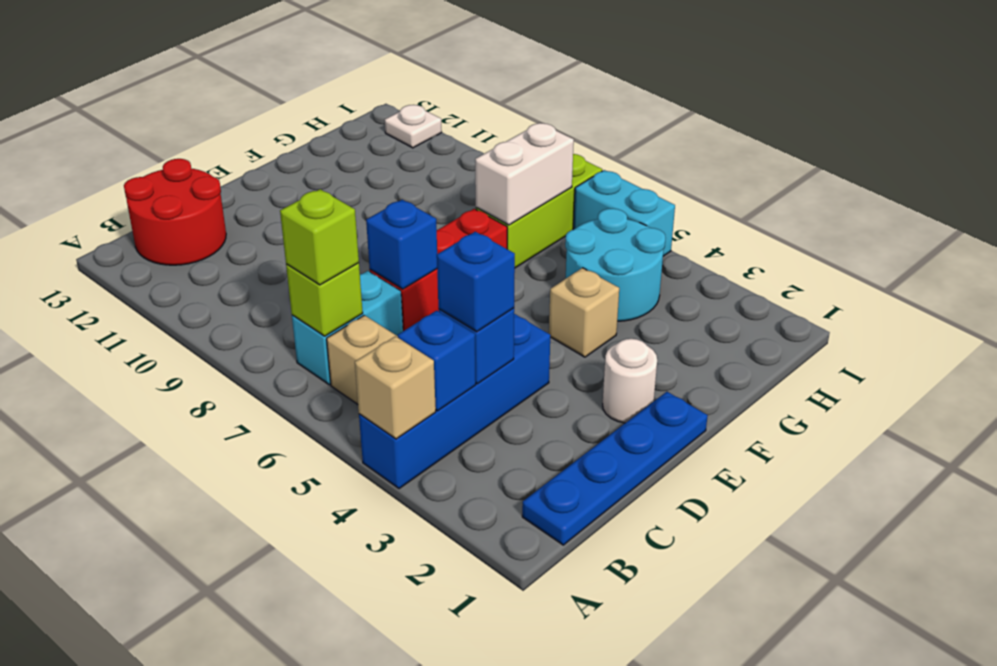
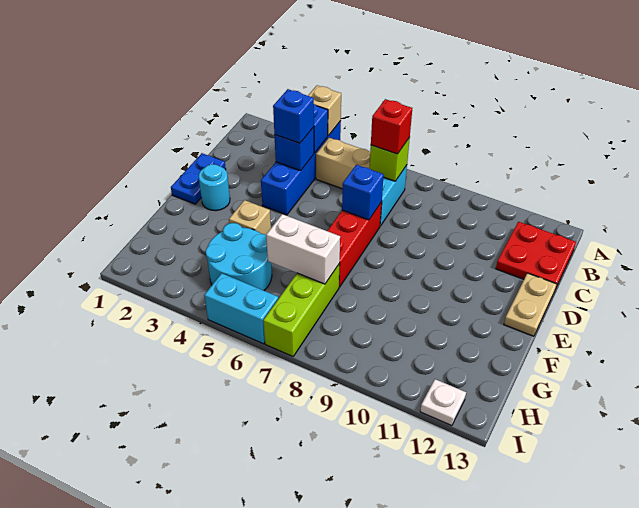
blue 1x4 plate [522,392,708,545] -> blue 1x2 plate [171,153,226,204]
lime 1x1 brick [280,189,359,285] -> red 1x1 brick [371,99,412,154]
red 2x2 round brick [124,159,226,265] -> red 2x2 plate [496,222,576,288]
none -> tan 1x2 plate [504,273,557,336]
white 1x1 round brick [603,339,657,423] -> cyan 1x1 round brick [199,164,230,211]
white 1x2 brick [475,123,574,225] -> white 1x2 brick turned to [266,214,340,284]

